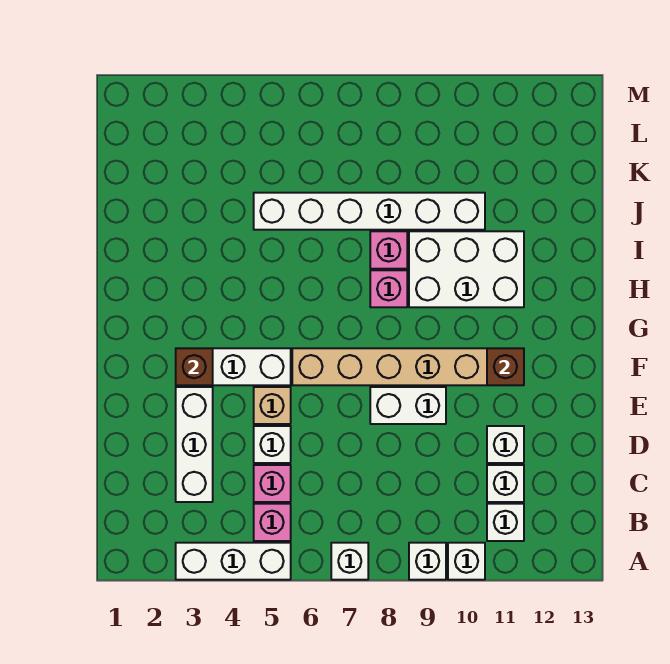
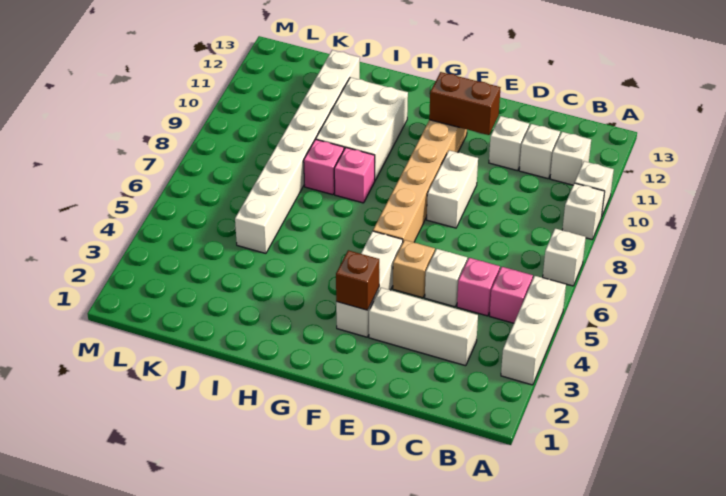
brown 1x1 brick [487,348,524,385] -> brown 1x2 brick [429,72,501,135]
white 1x6 brick [254,193,485,230] -> white 1x8 brick [235,50,360,253]

